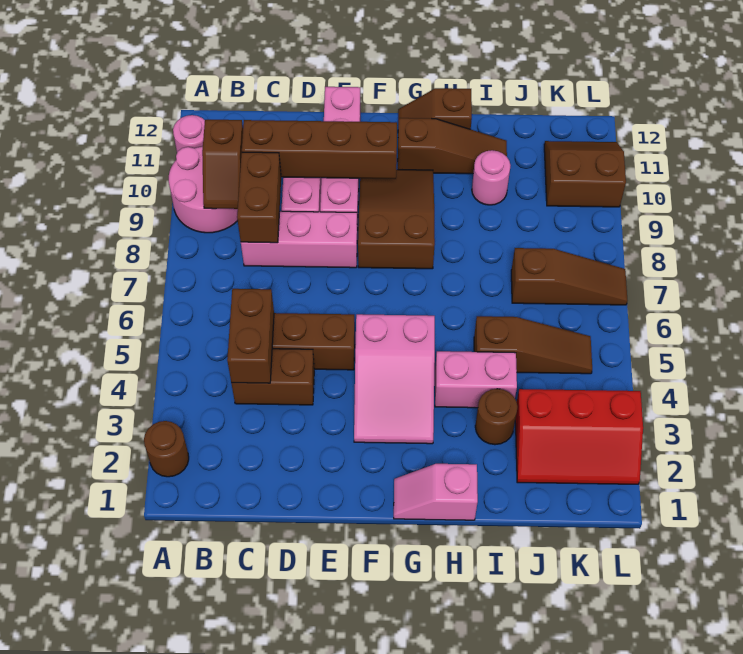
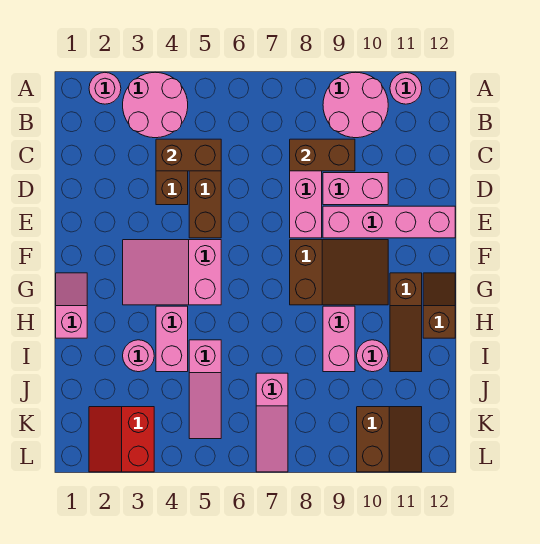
brown 1x1 round brick [144,421,189,477] -> pink 1x1 round brick [89,73,121,104]
none -> pink 2x2 round brick [123,72,188,138]
brown 1x2 slope [202,120,243,209] -> none
brown 1x4 brick [242,120,397,179] -> none
none -> pink 1x2 brick [323,306,355,372]
brown 1x1 round brick [475,389,518,445] -> pink 1x1 round brick [123,340,154,372]
brown 1x3 slope [474,316,592,374] -> pink 1x3 slope [189,340,221,439]
red 2x3 slope [515,389,643,484] -> red 2x2 slope [89,407,154,472]
brown 1x3 slope [511,248,628,305] -> pink 1x3 slope [256,373,288,472]

